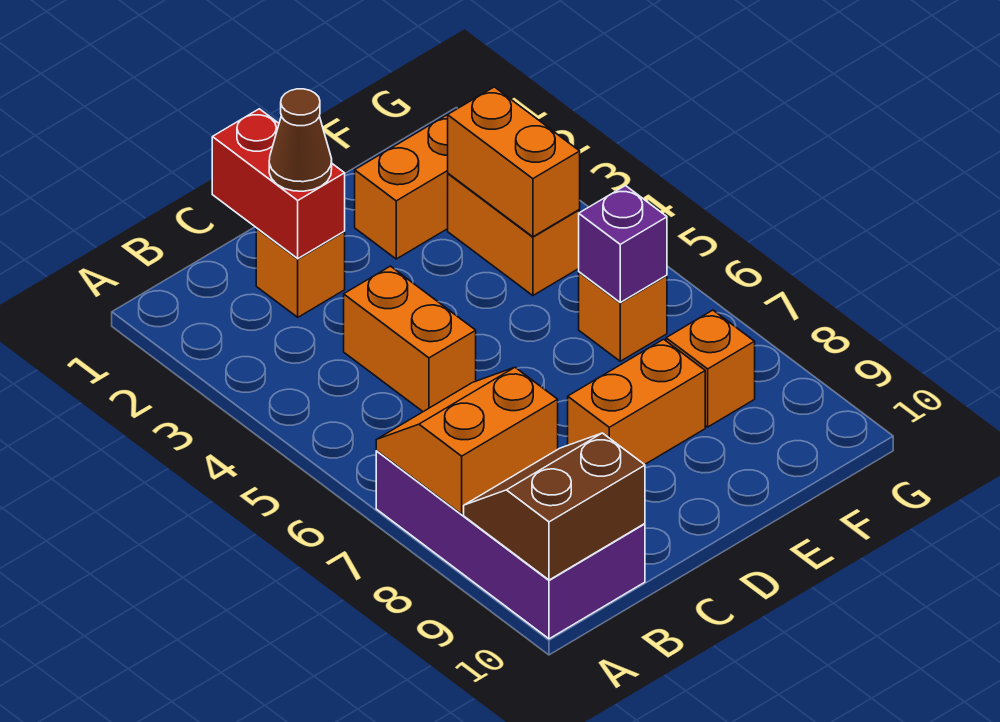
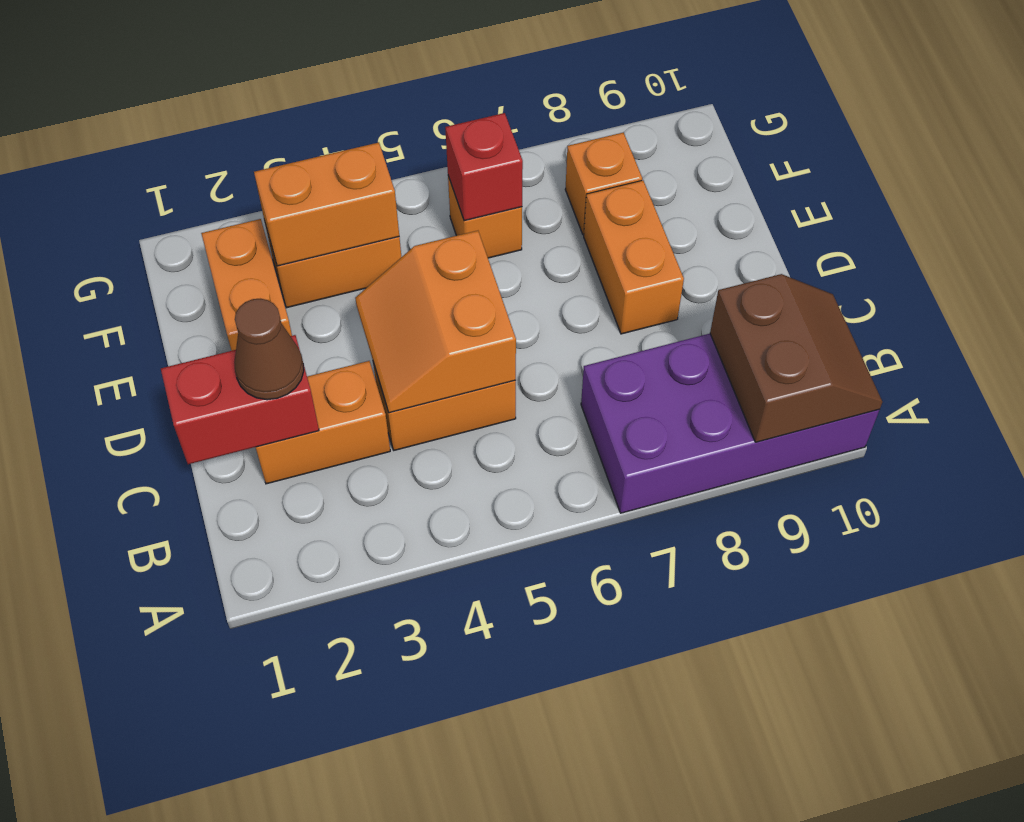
orange 2x2 slope [376,367,558,514] -> orange 2x2 slope moved to [355,231,516,413]
brown 2x2 slope [464,433,645,580] -> brown 2x2 slope turned to [710,274,882,442]
orange 1x1 brick [256,228,345,317] -> orange 1x2 brick [256,361,390,484]
purple 1x1 brick [579,186,667,302] -> red 1x1 brick [445,113,523,221]

